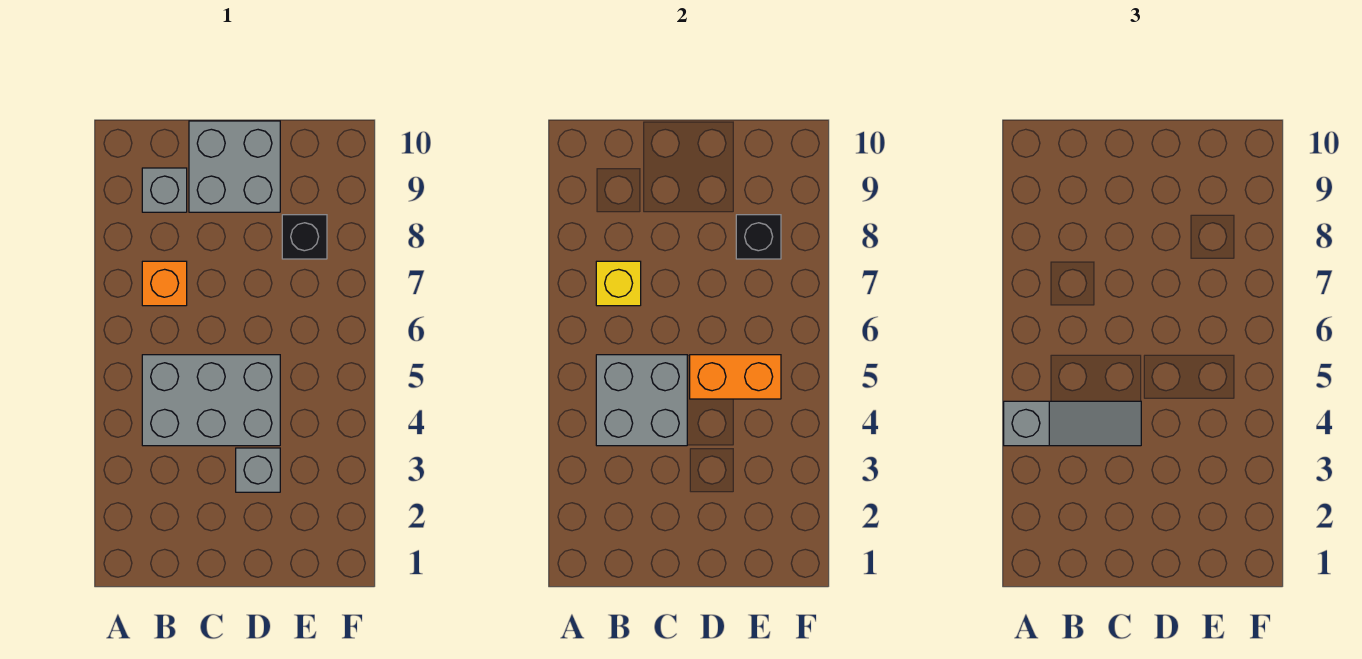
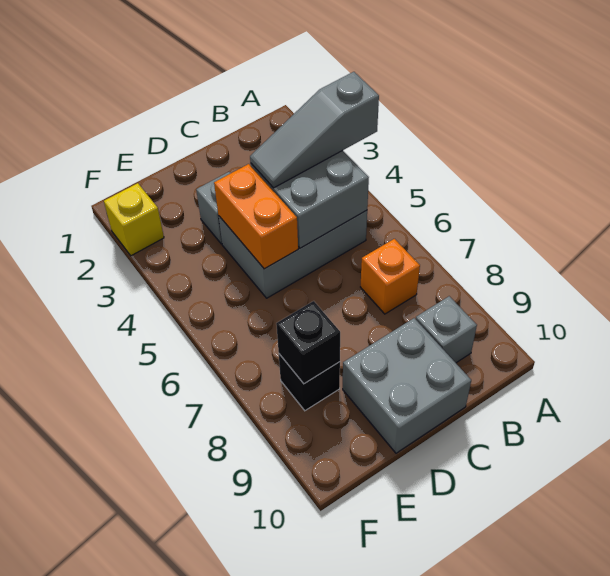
yellow 1x1 brick [596,261,641,306] -> yellow 1x1 brick moved to [104,183,164,256]
orange 1x2 brick [690,355,781,399] -> orange 1x2 brick turned to [214,164,298,269]

